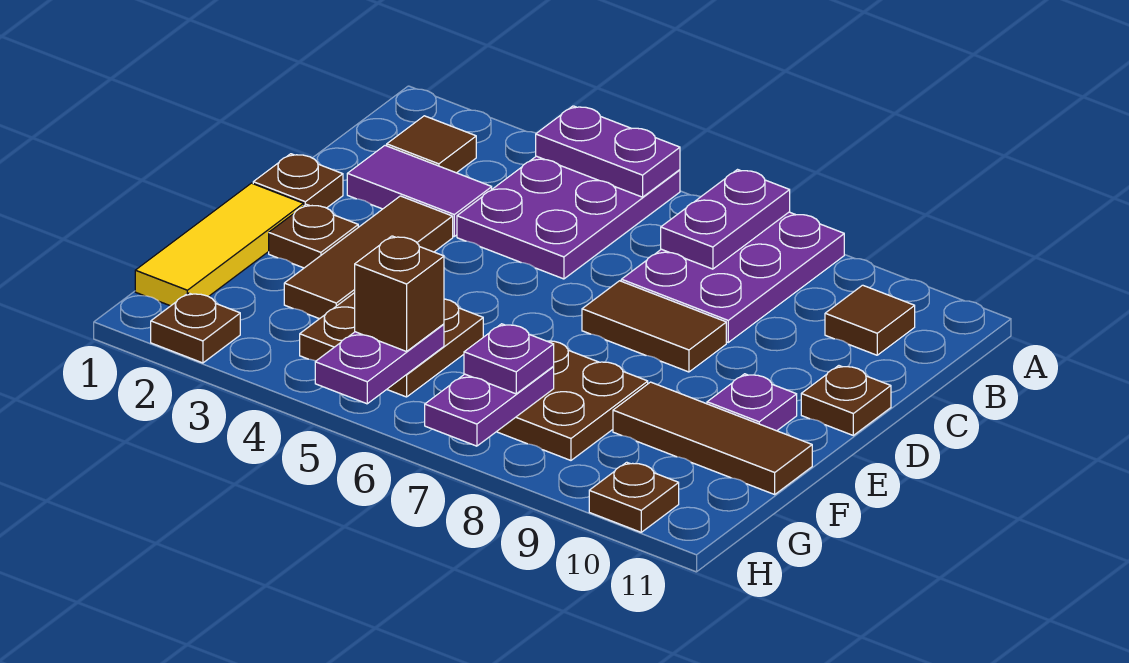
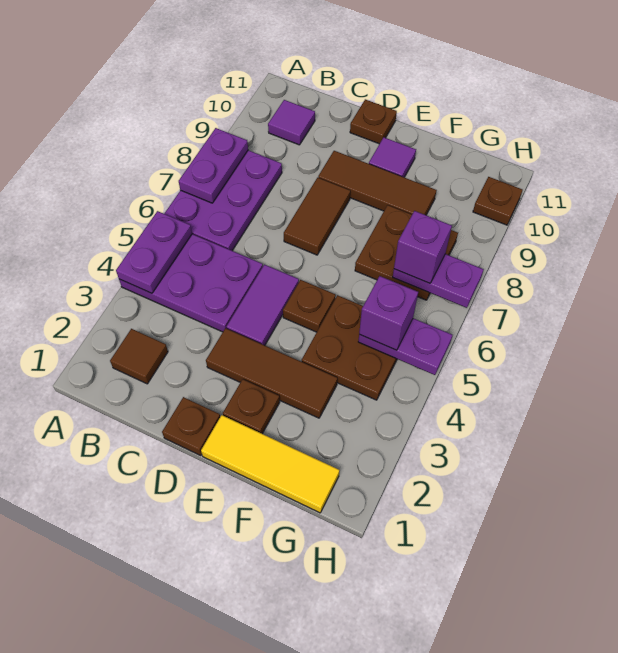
purple 2x3 plate [621,212,844,342] -> purple 2x3 plate turned to [164,150,282,251]
purple 1x2 plate [661,170,790,269] -> purple 1x2 plate turned to [179,128,248,203]
brown 1x1 tile [825,285,915,355] -> purple 1x1 tile [268,100,315,145]
purple 1x2 tile [347,146,492,236] -> purple 1x2 tile moved to [226,265,299,345]
purple 1x1 plate [707,374,797,431] -> purple 1x1 tile [369,137,416,177]
brown 1x3 tile [613,382,812,494] -> brown 1x3 tile turned to [318,151,437,215]
brown 1x1 brick [355,236,444,351] -> purple 1x1 brick [359,276,418,350]
purple 1x1 plate [464,324,554,394] -> purple 1x1 brick [394,211,452,283]
brown 1x1 plate [151,293,240,363] -> brown 1x1 plate moved to [283,280,336,332]

